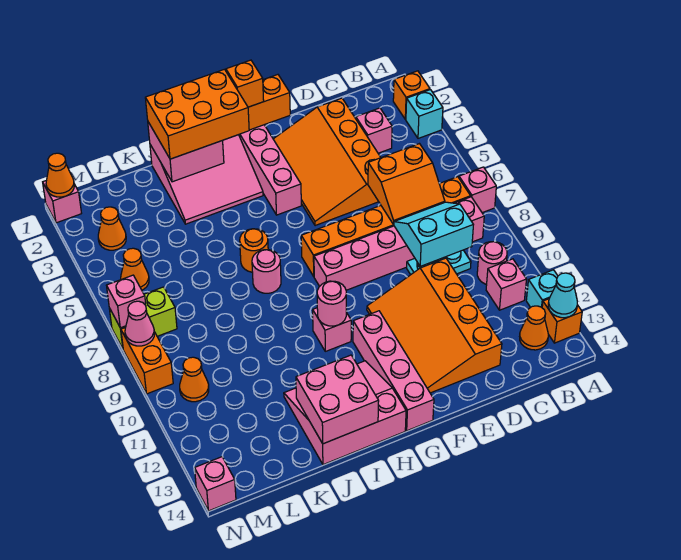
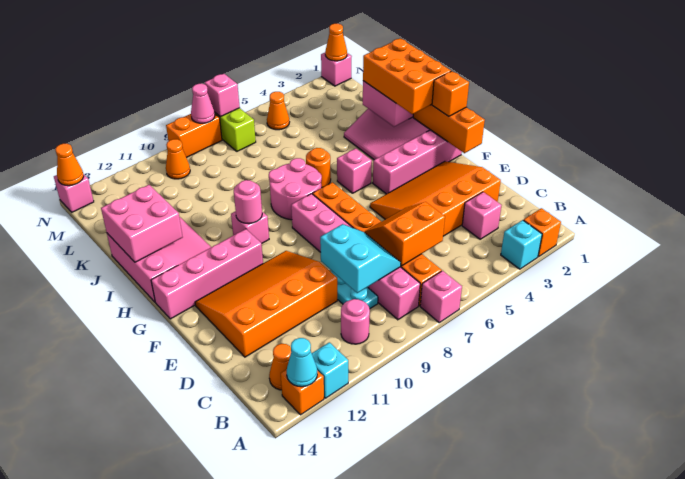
pink 1x1 brick [486,259,527,310] -> pink 1x1 brick moved to [337,148,372,193]
orange 2x2 slope [368,144,445,225] -> orange 2x2 slope turned to [365,202,445,266]
pink 1x1 round brick [252,250,281,293] -> pink 2x2 round brick [269,158,322,220]
orange 1x1 cone [98,207,126,250] -> orange 1x1 cone moved to [55,144,84,186]

